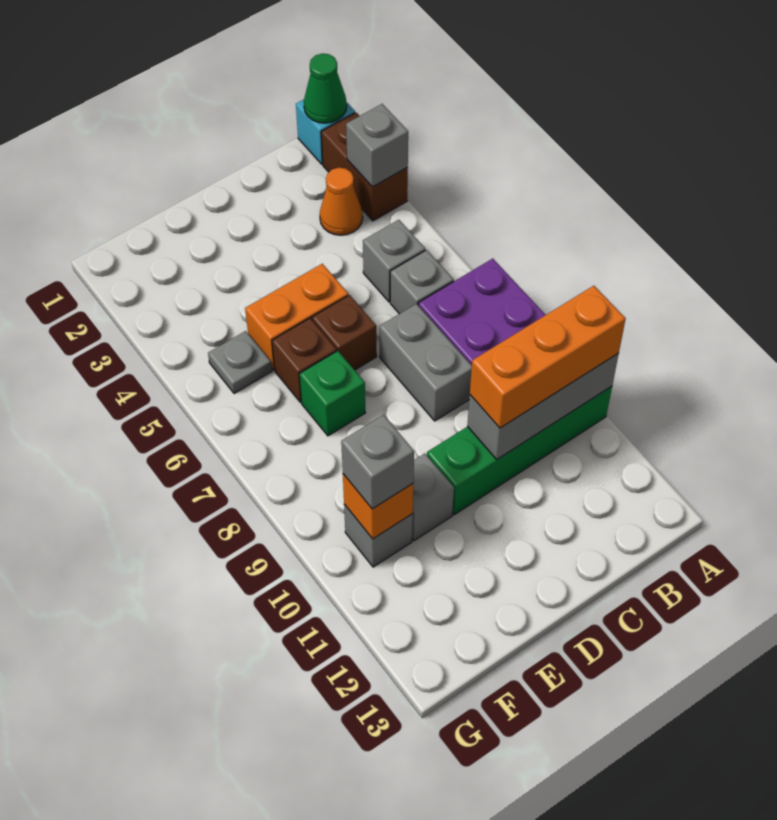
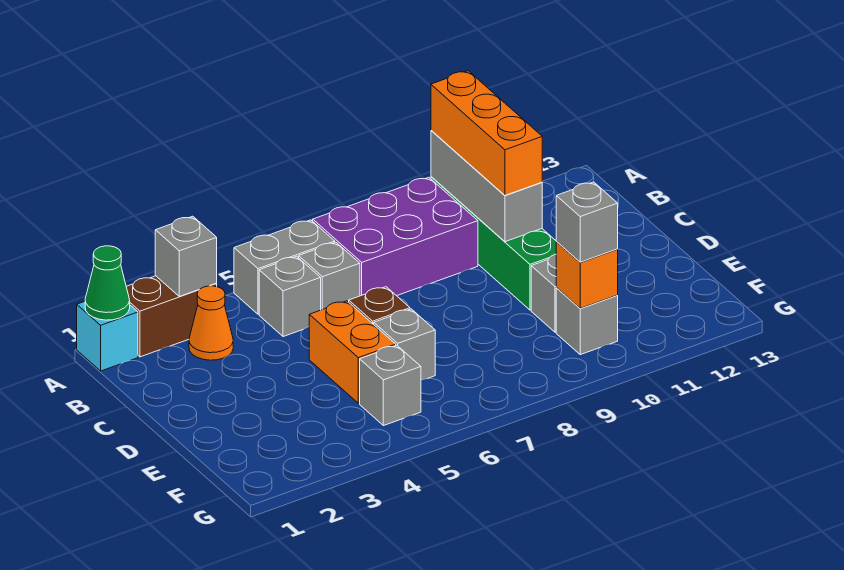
grey 1x2 brick [379,304,472,421] -> grey 1x2 brick moved to [234,220,335,314]
brown 1x1 brick [272,318,337,402] -> grey 1x1 brick [374,309,435,380]
green 1x1 brick [300,351,365,436] -> none
grey 1x1 plate [208,331,272,394] -> grey 1x1 brick [360,345,421,426]

